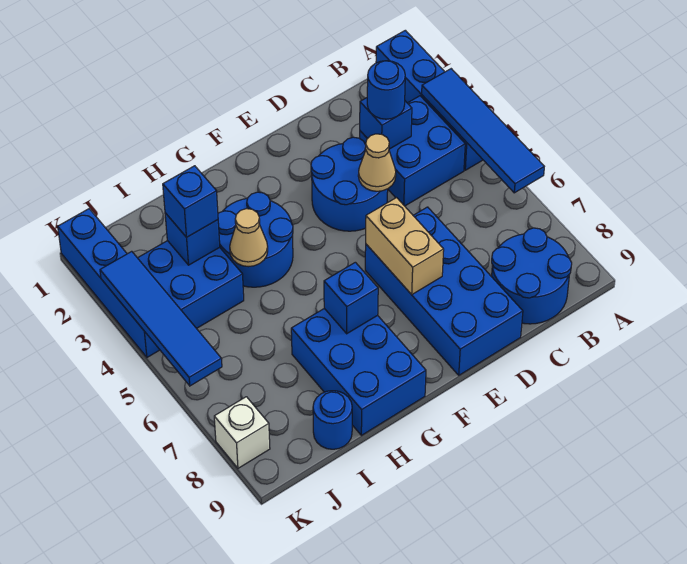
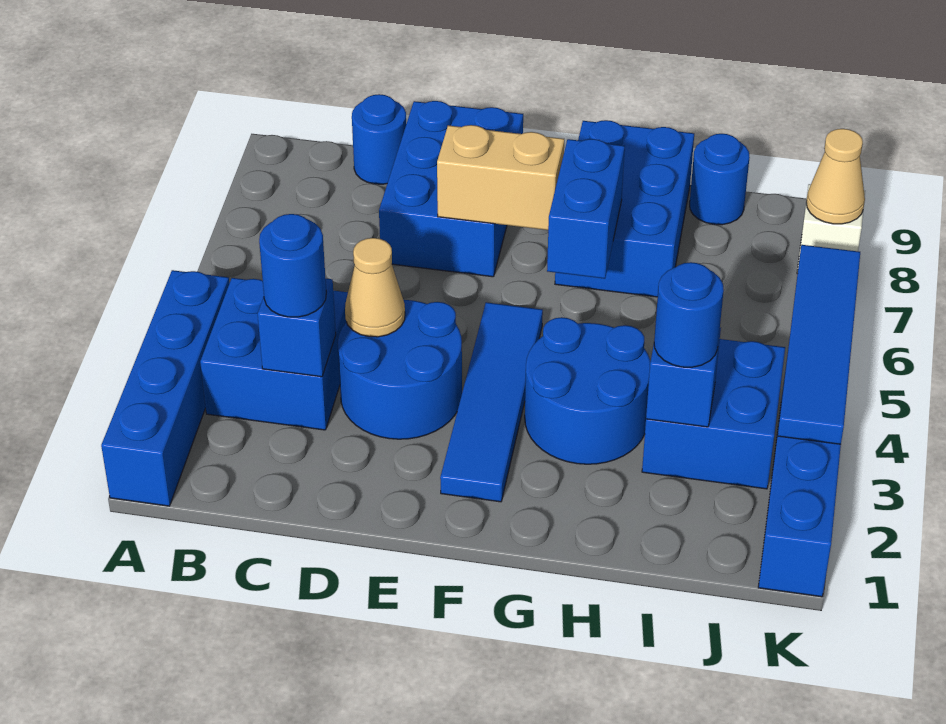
blue 1x4 tile [422,69,544,193] -> blue 1x4 tile moved to [440,302,543,502]
blue 2x2 round brick [492,228,572,324] -> blue 1x1 round brick [352,94,406,184]
blue 2x4 brick [365,207,523,375] -> blue 2x3 brick [379,101,523,277]
tan 1x2 brick [366,198,444,295] -> tan 1x2 brick turned to [437,125,564,230]
blue 1x1 brick [324,262,378,334] -> blue 1x2 brick [547,139,625,279]
tan 1x1 cone [230,209,268,267] -> tan 1x1 cone moved to [806,129,865,224]
blue 1x1 brick [163,166,218,237] -> blue 1x1 round brick [654,262,724,367]

